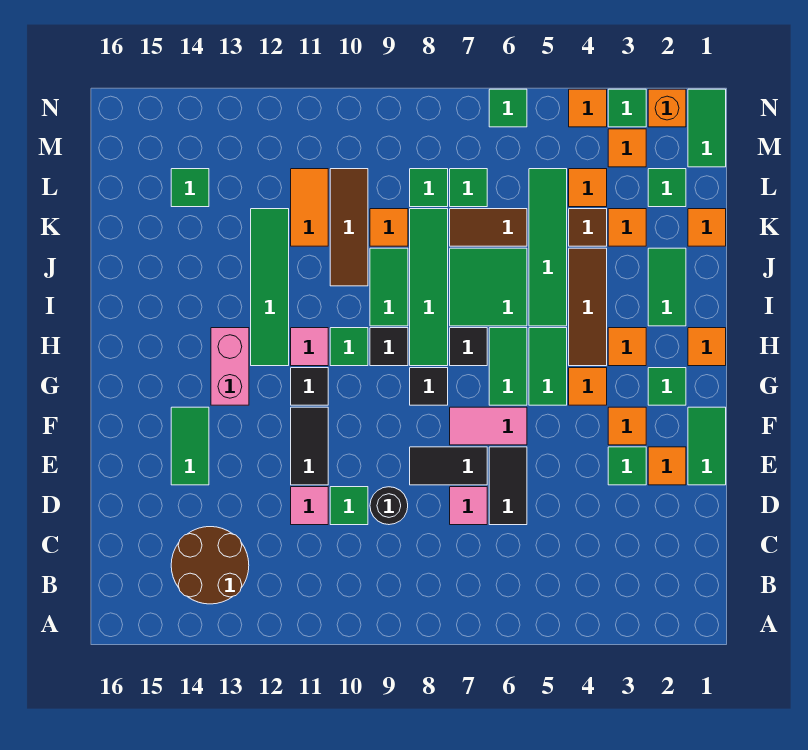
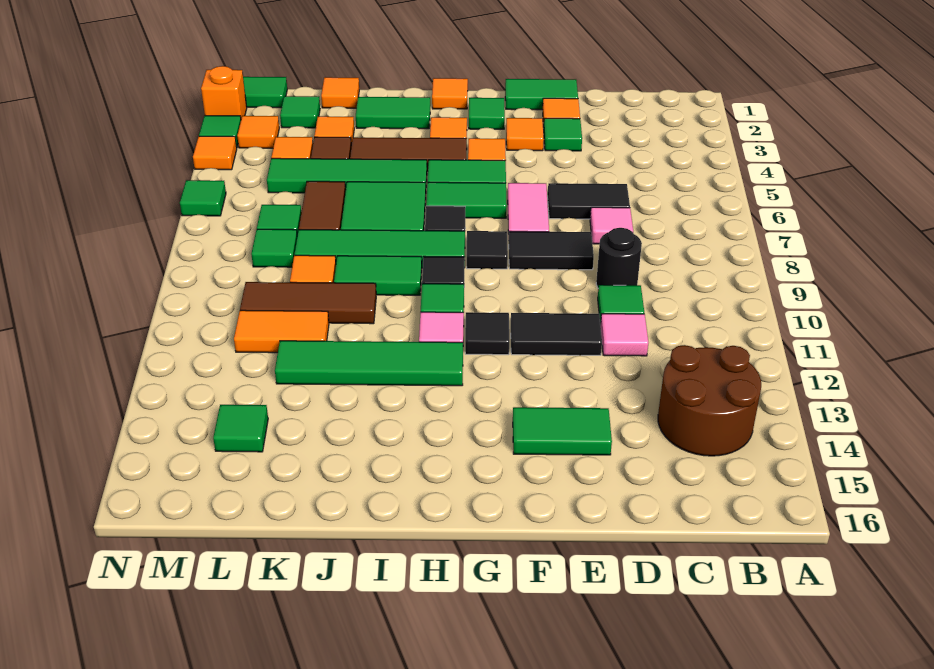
black 1x2 tile [410,447,487,485] -> black 1x2 tile turned to [509,231,594,270]
pink 1x2 brick [211,328,249,405] -> none

